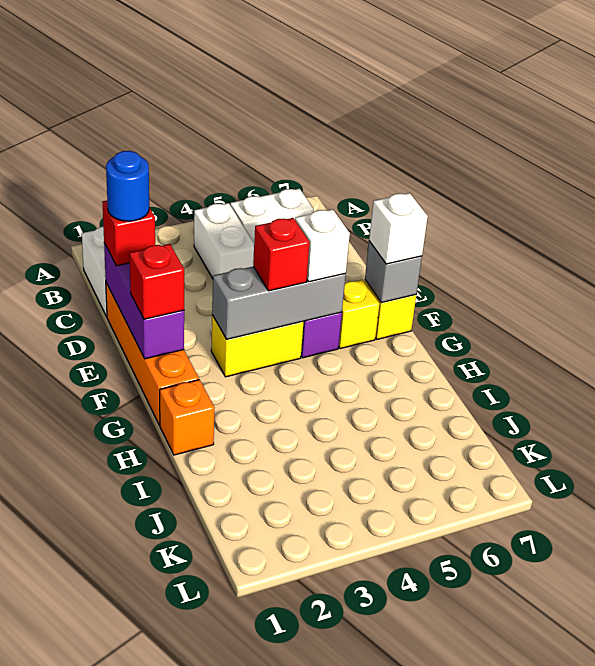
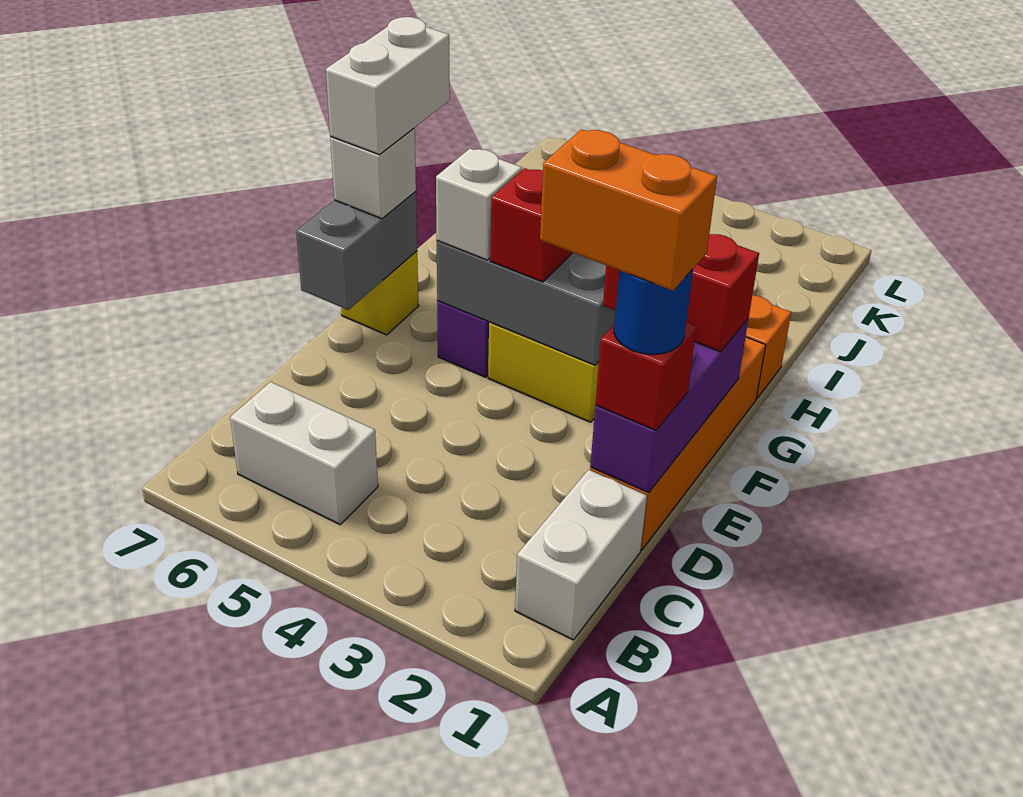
white 1x2 brick [194,203,254,278] -> white 1x2 brick moved to [326,17,450,155]
none -> orange 1x2 brick [540,129,717,291]
red 1x1 brick [129,244,184,319] -> red 1x2 brick [603,234,759,352]
yellow 1x1 brick [339,280,379,349] -> none
grey 1x1 brick [365,241,422,303] -> grey 1x2 brick [296,191,417,310]

